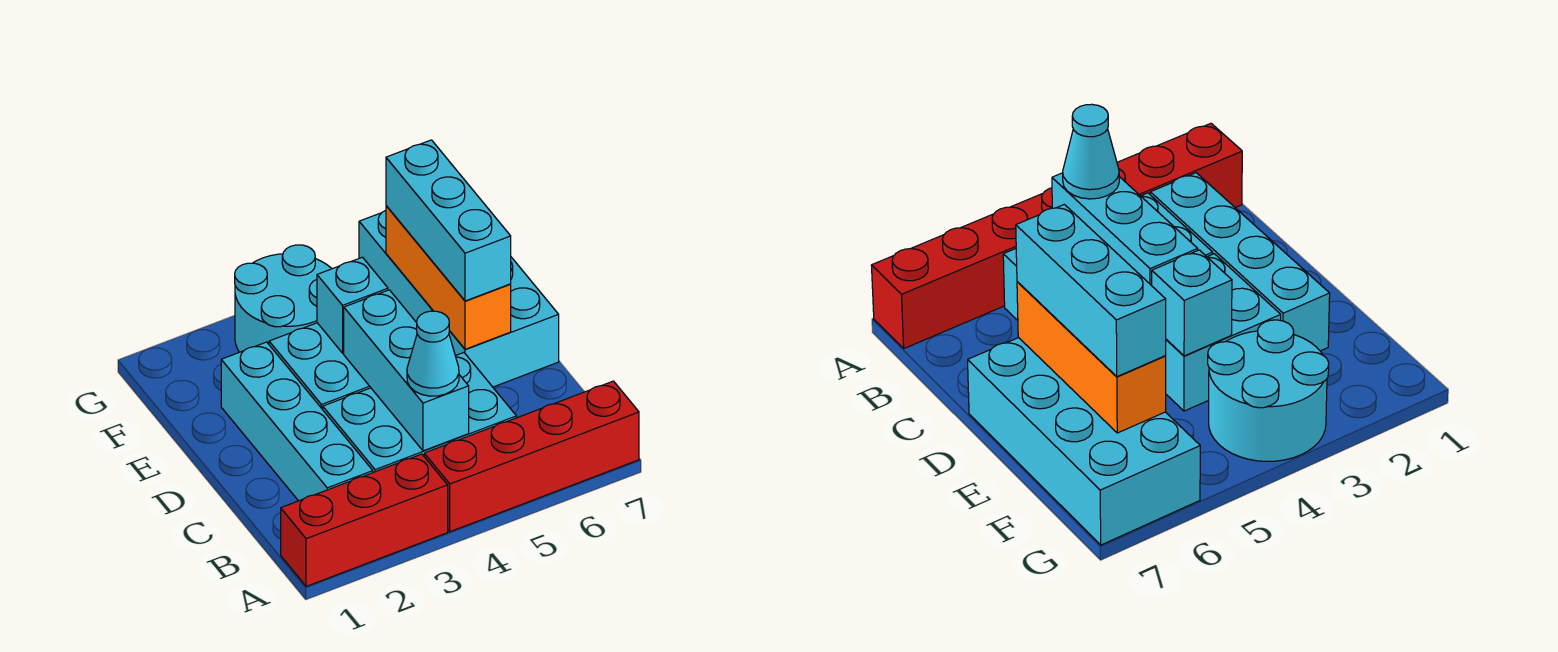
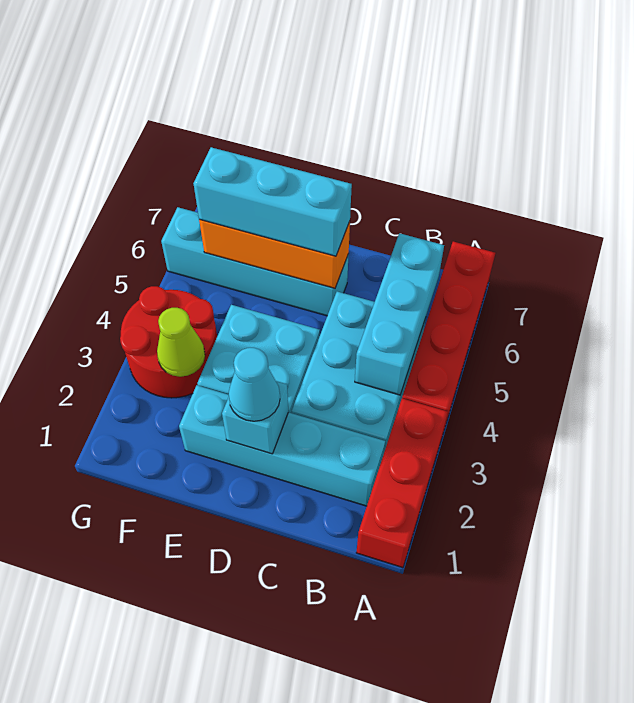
cyan 1x3 brick [344,290,469,451] -> cyan 1x3 brick turned to [355,233,444,395]
cyan 1x1 cone [407,311,459,396] -> cyan 1x1 cone moved to [229,348,280,421]
cyan 2x4 brick [359,210,559,387] -> cyan 1x4 brick [161,207,349,316]
cyan 1x1 brick [317,257,388,353] -> cyan 1x1 brick moved to [222,381,288,454]
cyan 2x2 round brick [235,245,332,352] -> red 2x2 round brick [120,286,217,398]
none -> lime 1x1 cone [157,308,205,377]

